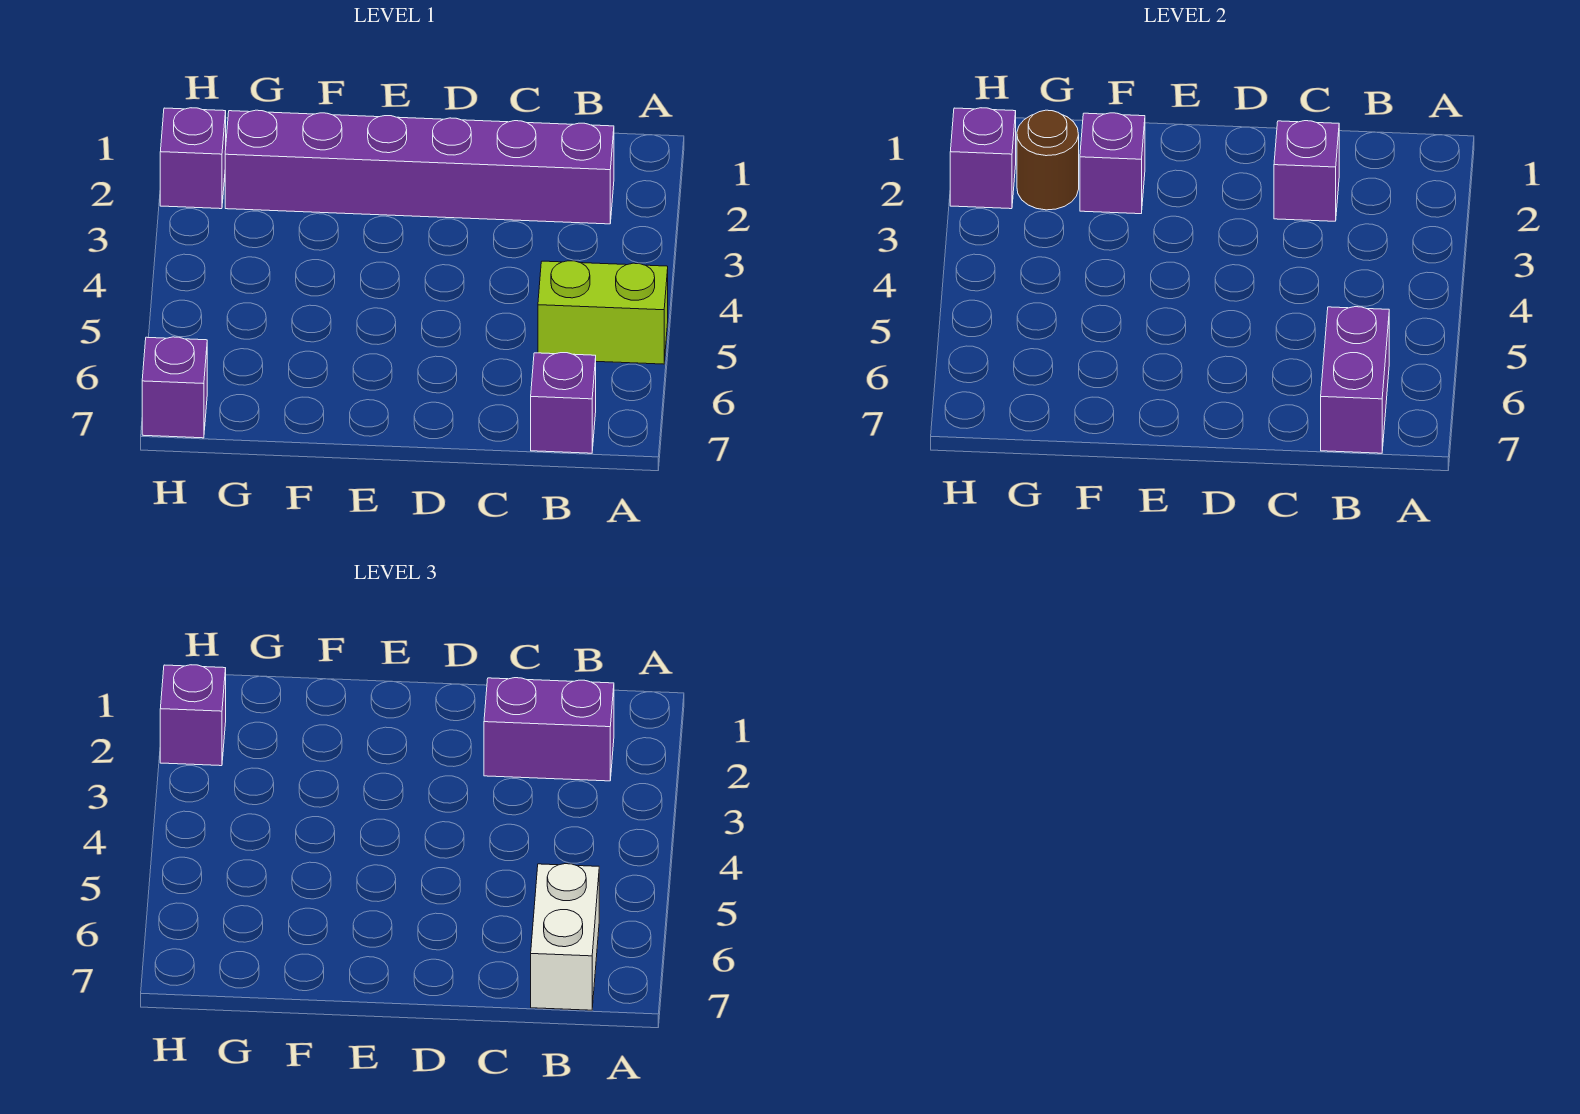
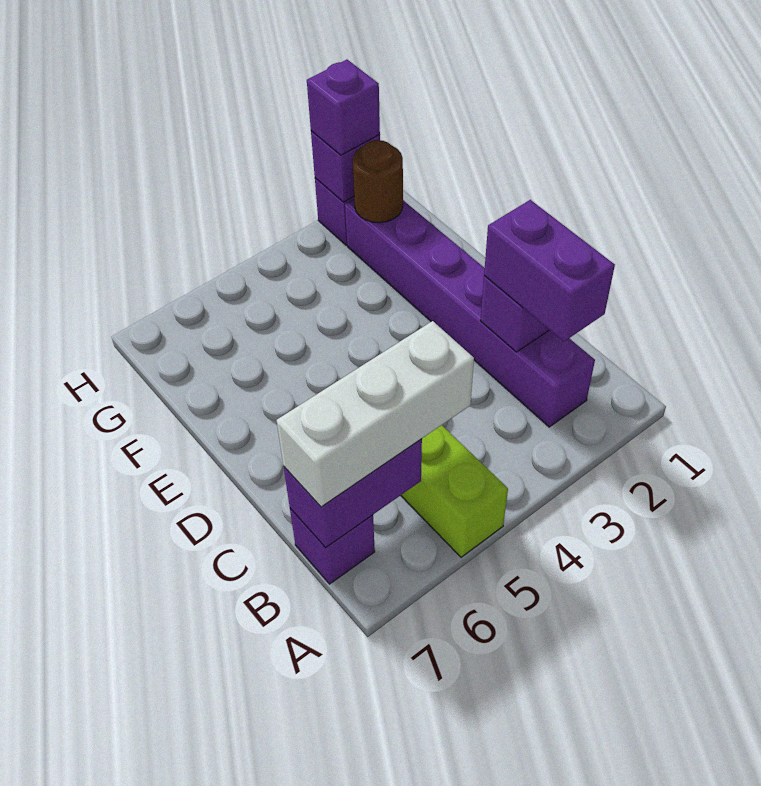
white 1x2 brick [531,864,599,1010] -> white 1x3 brick [276,321,474,507]
purple 1x1 brick [1080,113,1145,214] -> none
purple 1x1 brick [142,337,207,438] -> none

